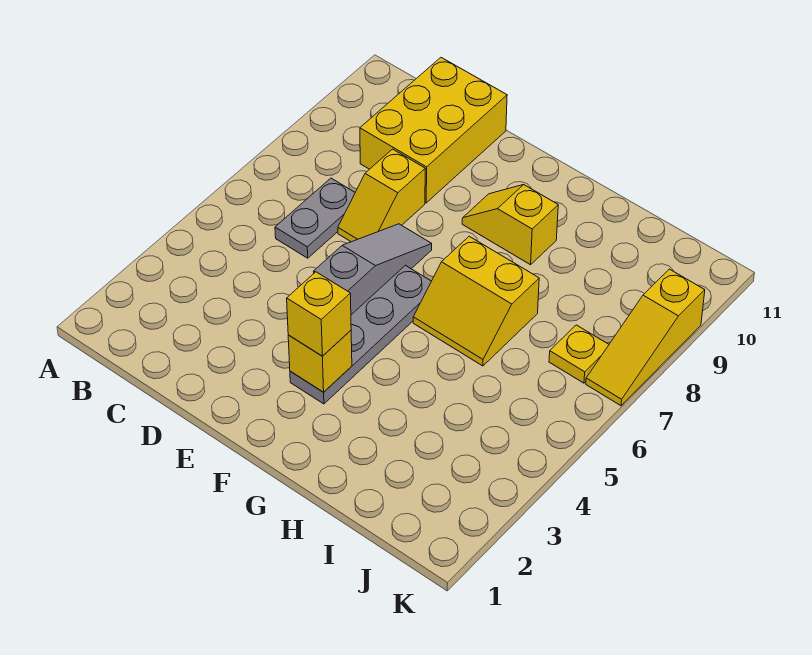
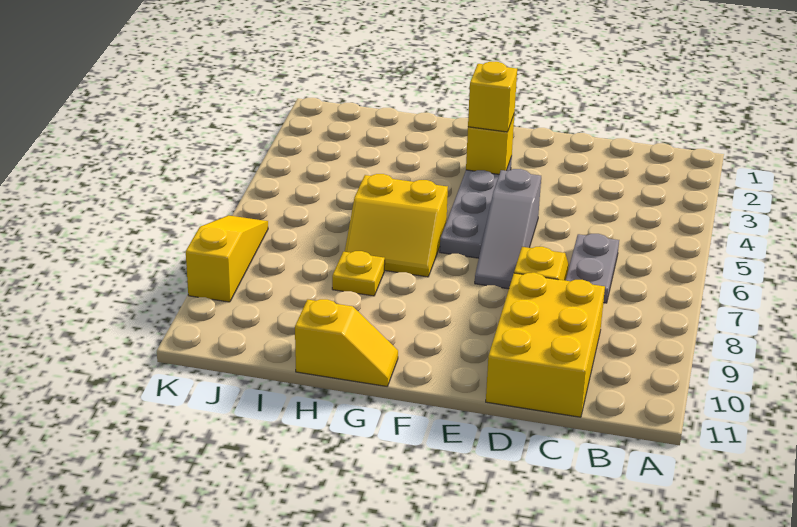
yellow 1x2 slope [462,185,558,265] -> yellow 1x2 slope moved to [295,299,398,386]
yellow 2x2 slope [413,236,539,366] -> yellow 2x2 slope turned to [345,174,448,277]
yellow 1x1 plate [549,325,609,383] -> yellow 1x1 plate moved to [332,251,385,296]

